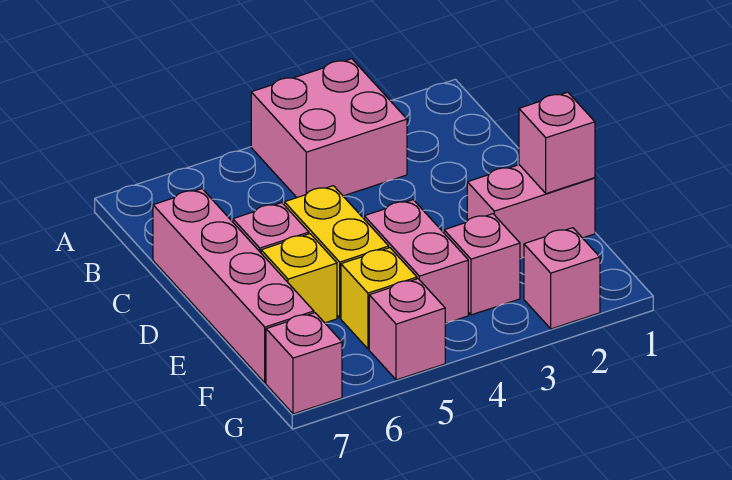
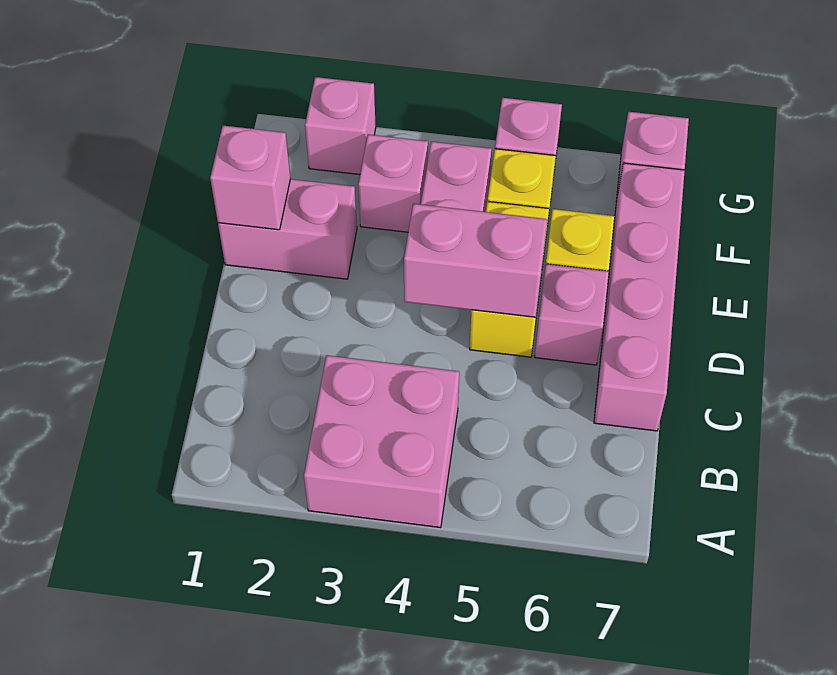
none -> pink 1x2 brick [404,204,547,317]

